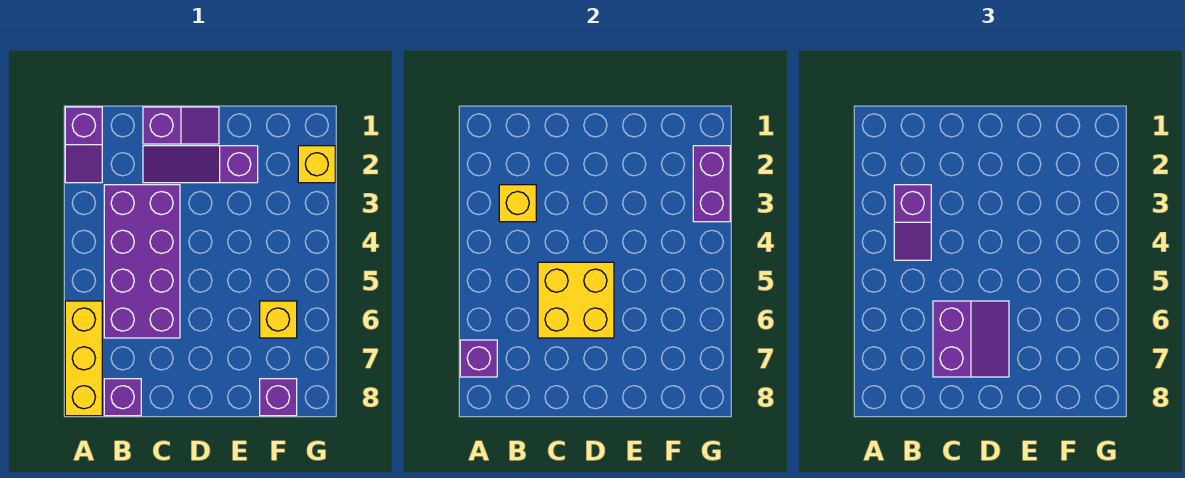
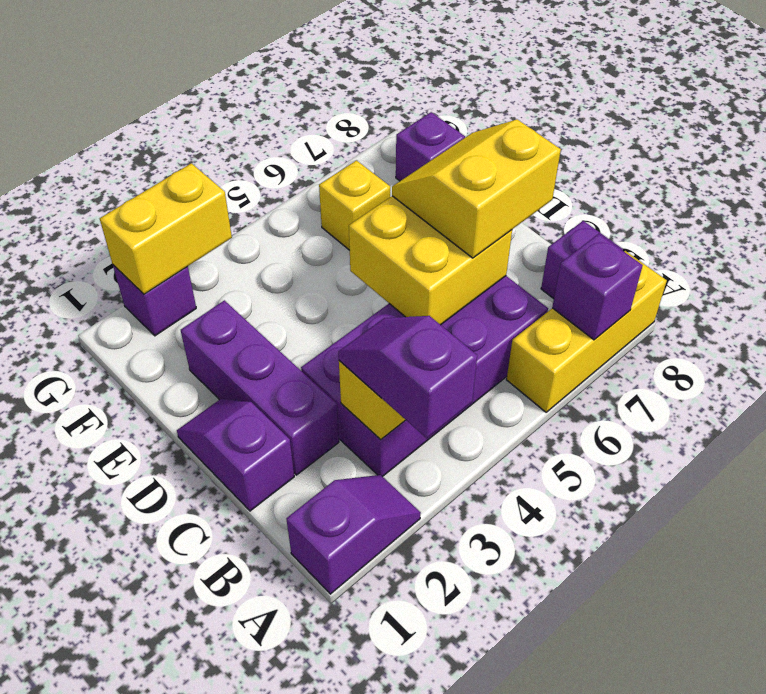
purple 1x2 slope [894,185,931,260] -> purple 1x2 slope turned to [338,316,477,438]
purple 1x3 slope [143,146,258,183] -> purple 1x3 brick [181,300,339,475]
purple 2x2 slope [933,301,1009,377] -> yellow 2x2 slope [392,119,561,258]
yellow 1x1 brick [298,146,335,183] -> purple 1x1 brick [113,265,196,336]
purple 1x2 brick [693,146,730,222] -> yellow 1x2 brick [100,163,232,294]

